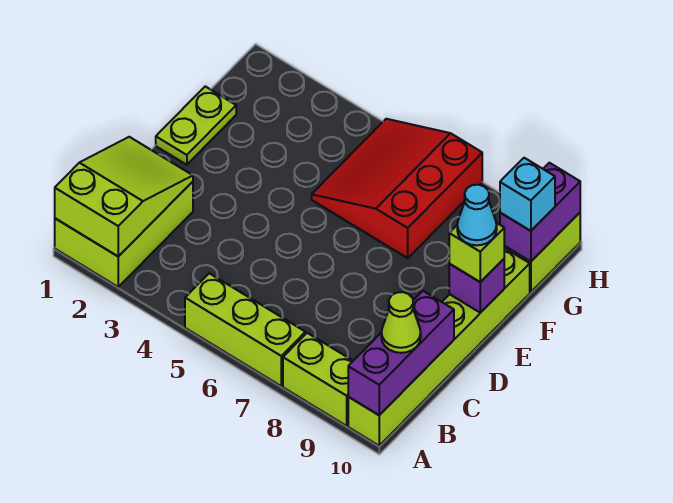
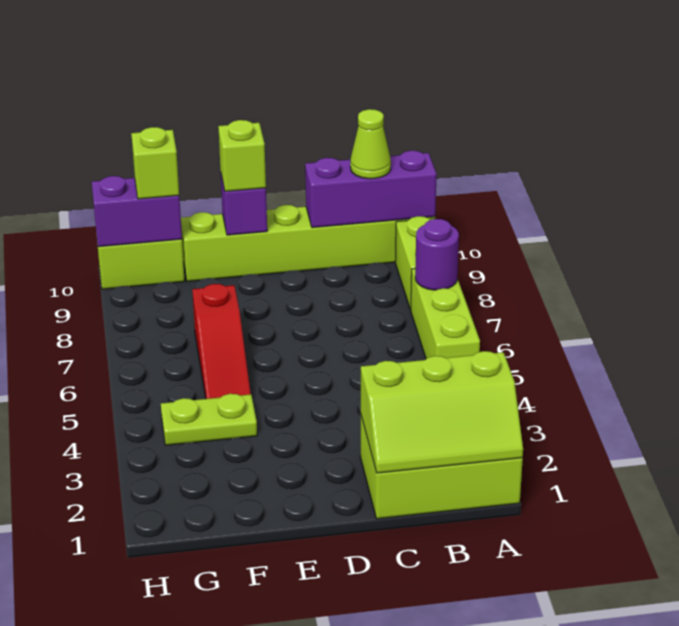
lime 2x3 slope [55,137,193,256] -> lime 2x3 slope turned to [361,351,523,473]
none -> purple 1x1 round brick [415,219,459,290]
lime 1x2 plate [156,86,236,165] -> lime 1x2 plate moved to [161,394,257,445]
cyan 1x1 cone [457,185,497,245] -> none
red 3x3 slope [312,119,482,258] -> red 1x3 slope [192,284,251,399]
cyan 1x1 brick [500,158,555,231] -> lime 1x1 brick [131,127,179,199]

